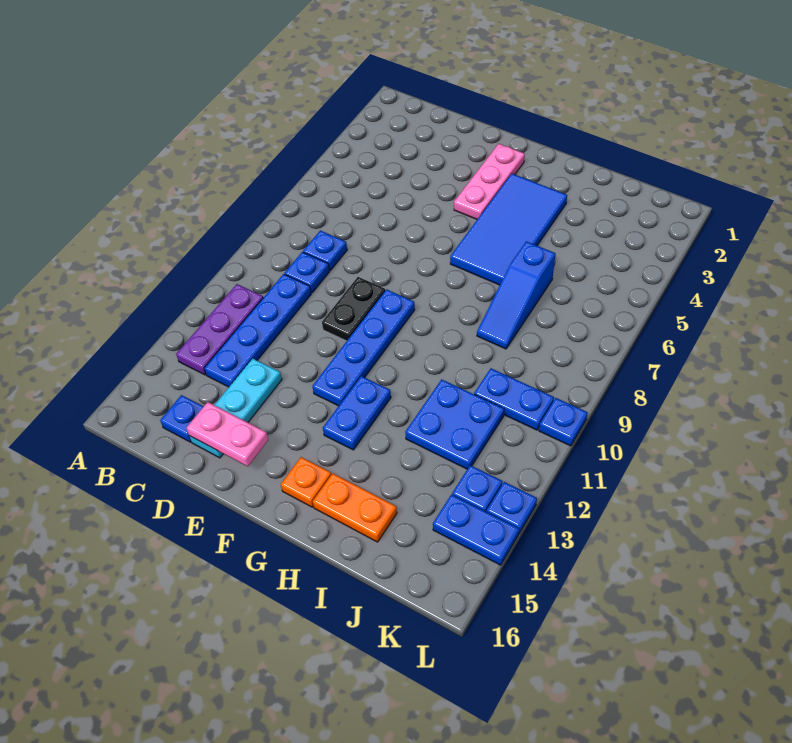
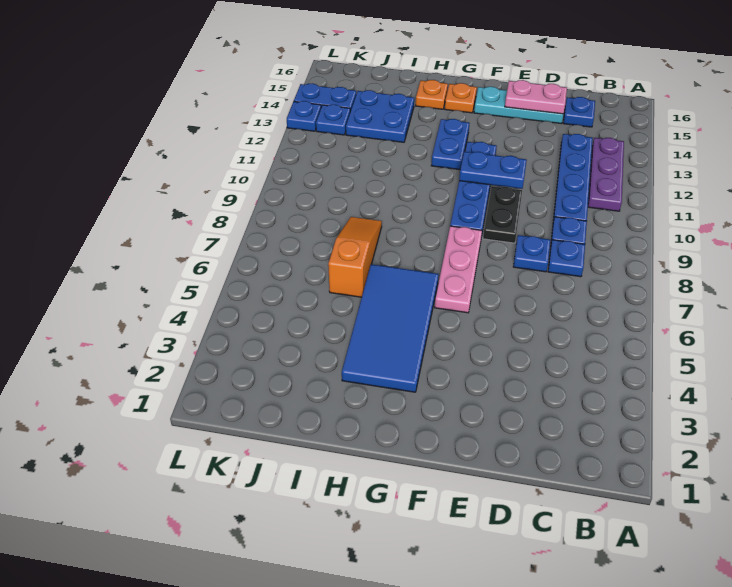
cyan 1x3 plate [190,358,282,458] -> cyan 1x3 plate turned to [474,87,564,124]
pink 1x3 plate [454,144,525,219] -> pink 1x3 plate moved to [435,226,482,313]
orange 1x2 plate [313,473,397,542] -> orange 1x1 plate [416,80,448,109]
blue 1x3 slope [477,241,555,349] -> orange 1x3 slope [328,217,382,297]
blue 2x2 plate [405,379,504,469] -> blue 2x2 plate moved to [346,90,414,142]
blue 1x2 plate [474,368,554,430] -> blue 1x2 plate moved to [459,152,527,189]
blue 1x1 plate [539,398,588,446] -> blue 1x1 plate moved to [513,235,550,272]

